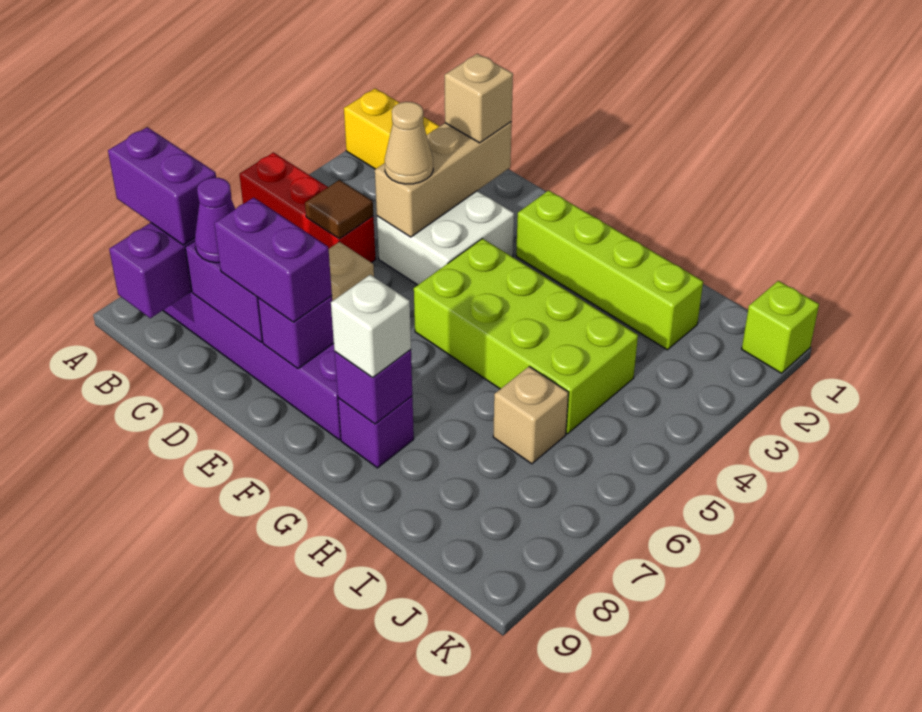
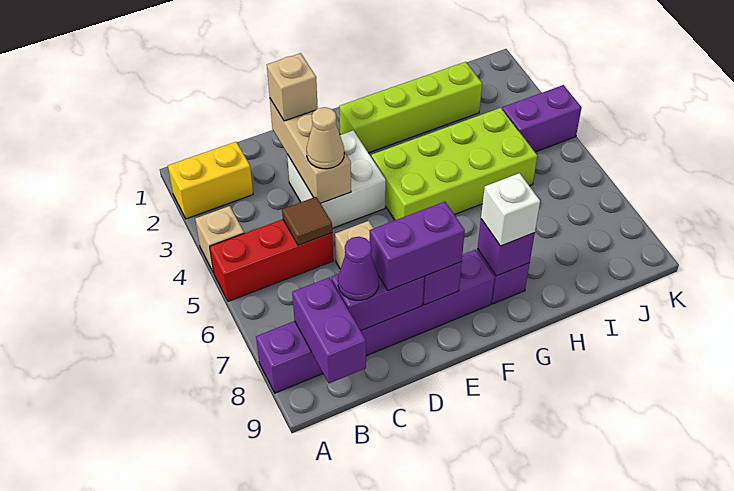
purple 1x2 brick [108,127,216,245] -> purple 1x2 brick moved to [502,85,582,152]
tan 1x1 brick [493,366,568,464] -> tan 1x1 brick moved to [195,206,244,273]
lime 1x1 brick [742,281,819,373] -> none

